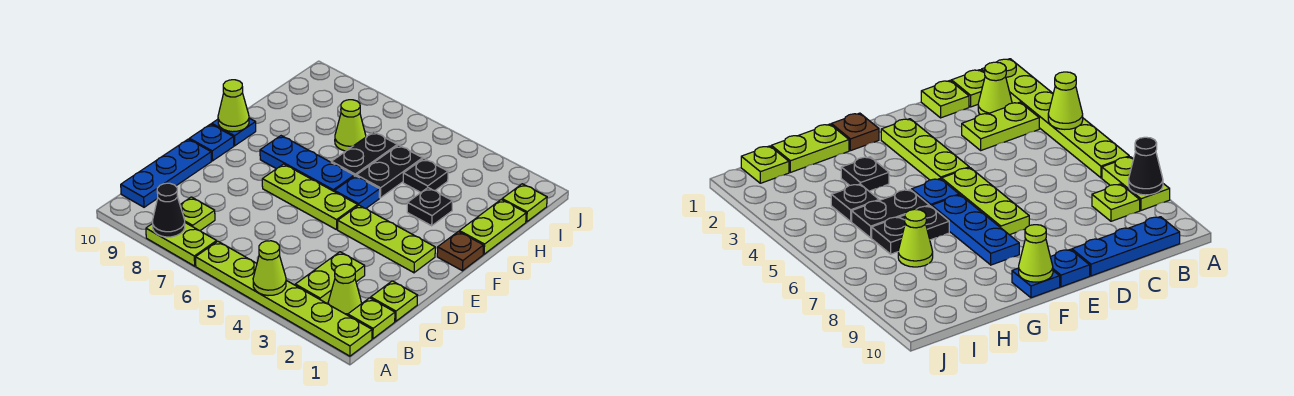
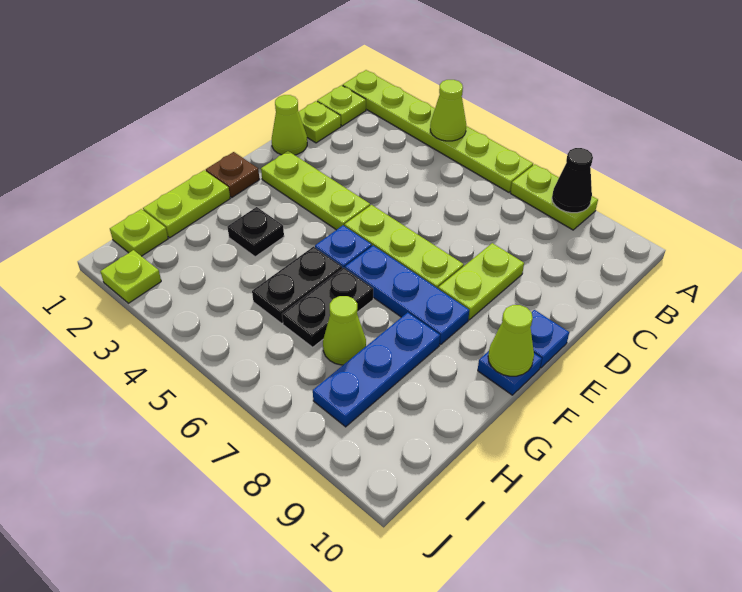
lime 1x1 cone [328,264,361,315] -> lime 1x1 cone moved to [272,95,307,155]
lime 1x2 plate [295,252,365,303] -> lime 1x2 plate moved to [438,243,524,320]
lime 1x1 plate [180,197,215,231] -> lime 1x1 plate moved to [100,250,161,303]
blue 1x3 plate [121,139,211,207] -> blue 1x3 plate moved to [313,312,440,427]
black 1x1 plate [403,159,448,192] -> none

